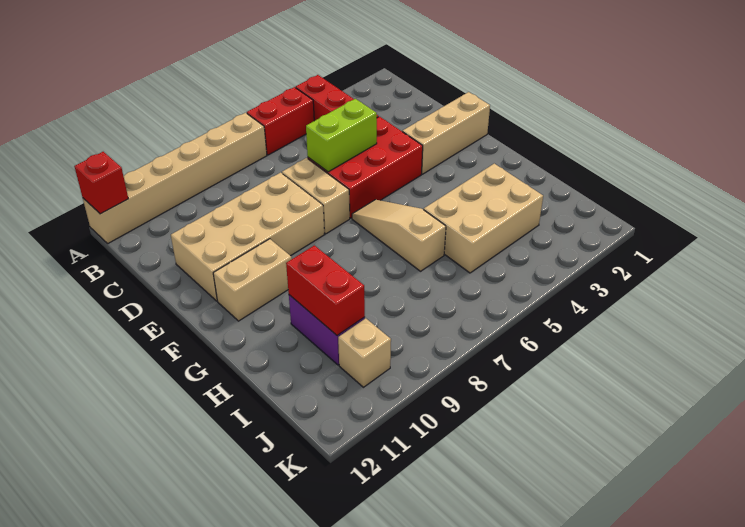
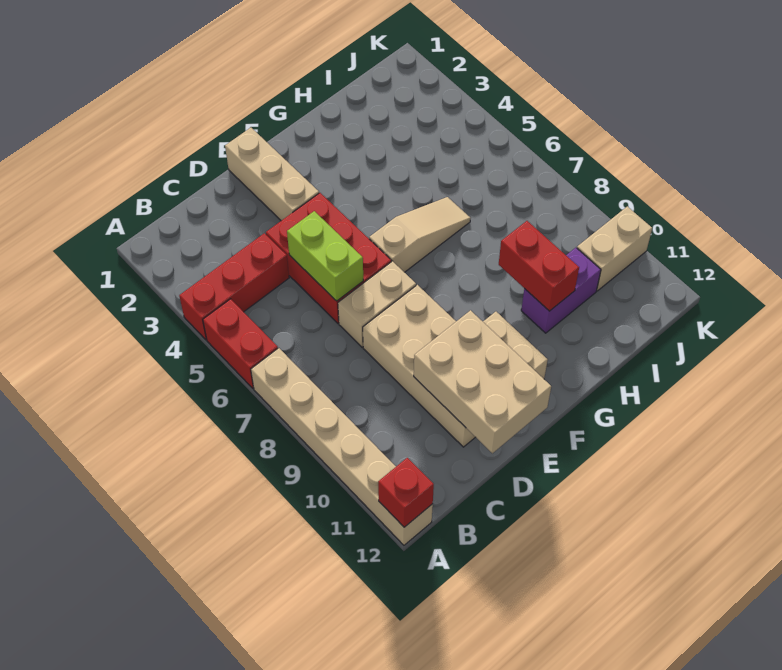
tan 1x3 slope [352,200,446,271] -> tan 1x3 slope turned to [369,197,471,272]
tan 2x3 brick [424,164,543,273] -> tan 2x3 brick moved to [414,310,551,453]
red 1x2 brick [286,245,365,335] -> red 1x2 brick turned to [499,221,579,311]
tan 1x1 brick [338,318,391,387] -> tan 1x2 brick [577,207,652,291]

